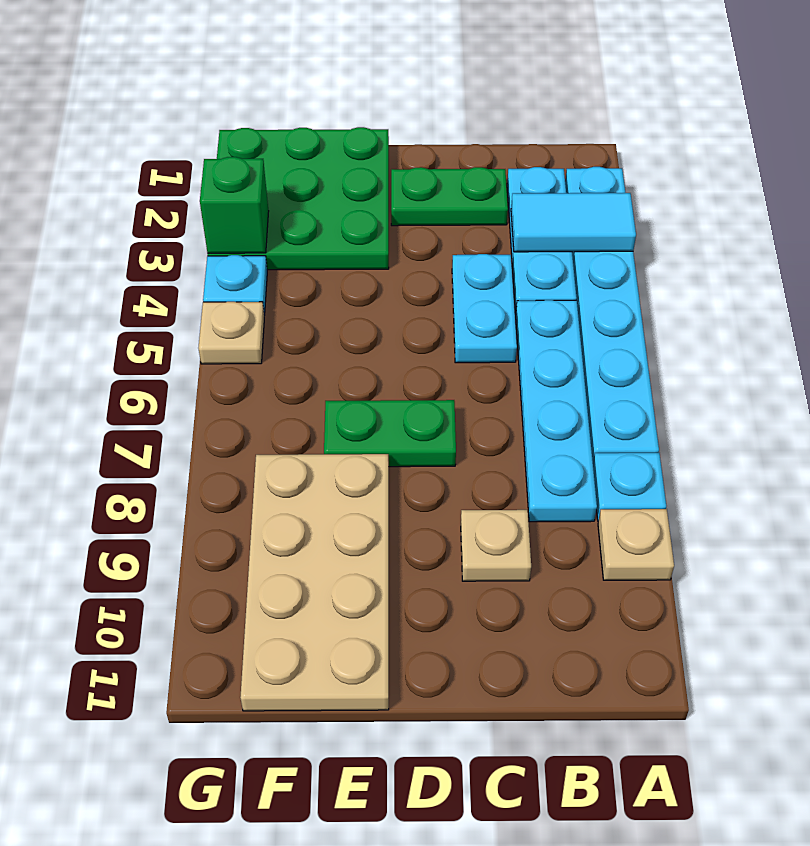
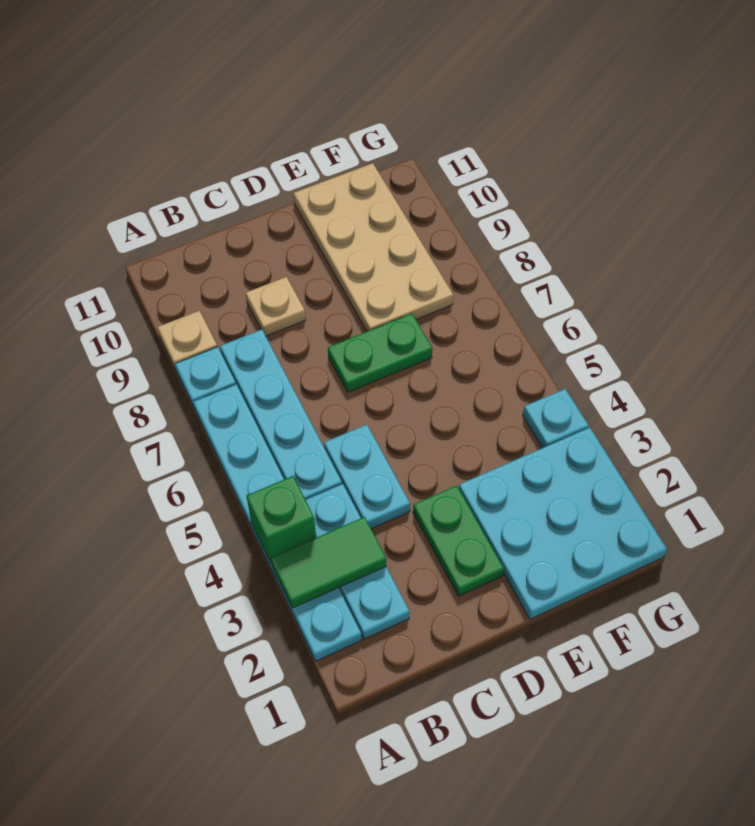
cyan 1x2 tile [511,193,636,252] -> green 1x2 tile [271,517,386,608]
green 1x2 plate [391,167,508,226] -> green 1x2 plate turned to [413,486,504,596]
green 3x3 plate [208,127,389,270] -> cyan 3x3 plate [459,428,667,619]
green 1x1 brick [200,157,269,253] -> green 1x1 brick moved to [247,476,316,563]
tan 1x1 plate [198,302,264,364] -> none

